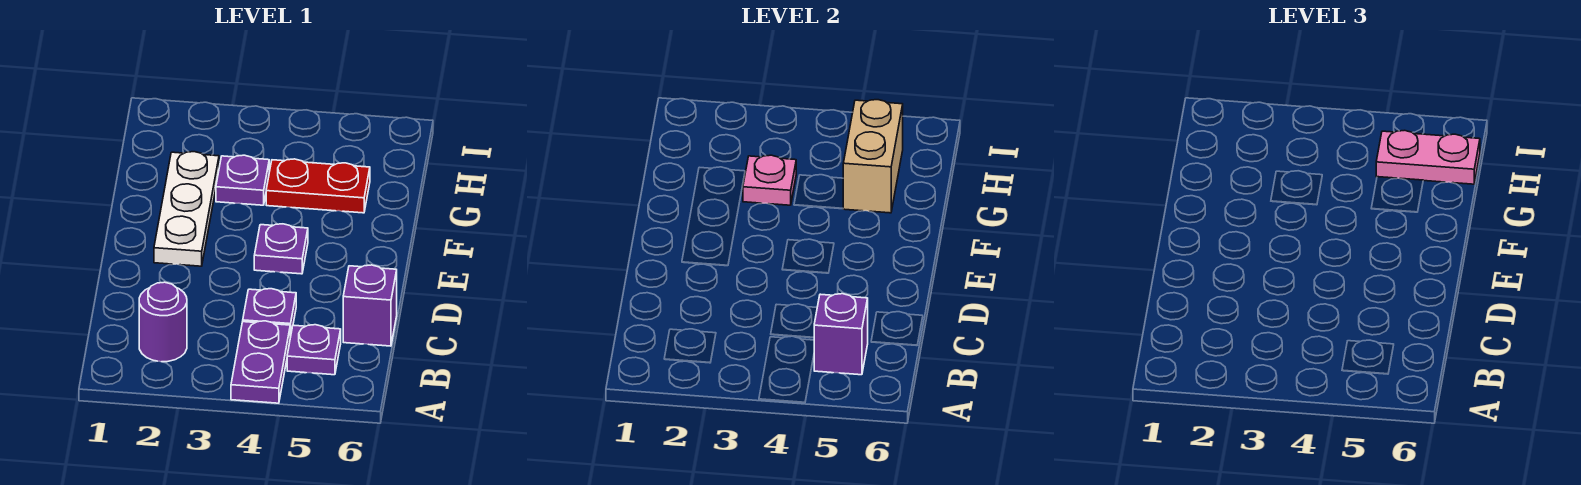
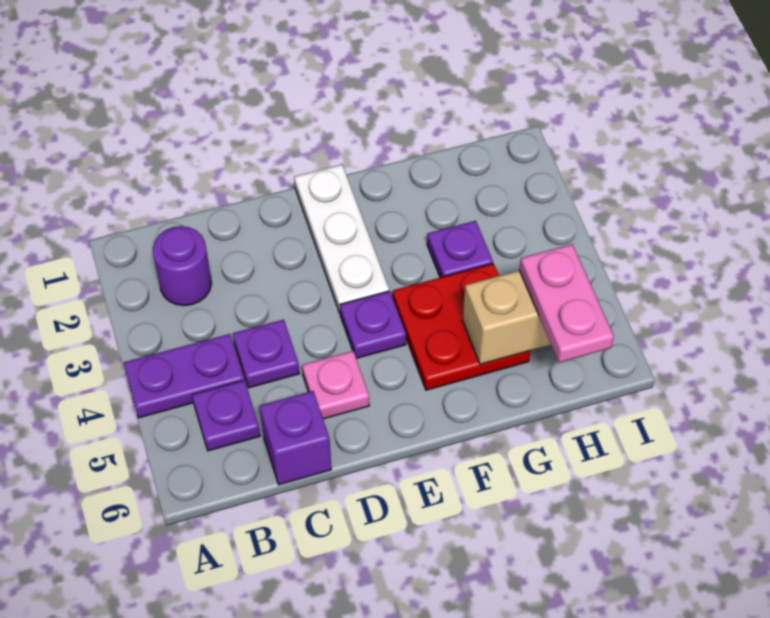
purple 1x1 brick [814,294,868,375] -> none
white 1x3 plate [154,152,219,266] -> white 1x3 plate turned to [294,164,389,313]
pink 1x1 plate [743,155,796,205] -> pink 1x1 plate moved to [302,351,370,419]
red 1x2 plate [266,159,370,213] -> red 2x2 plate [392,263,530,390]

